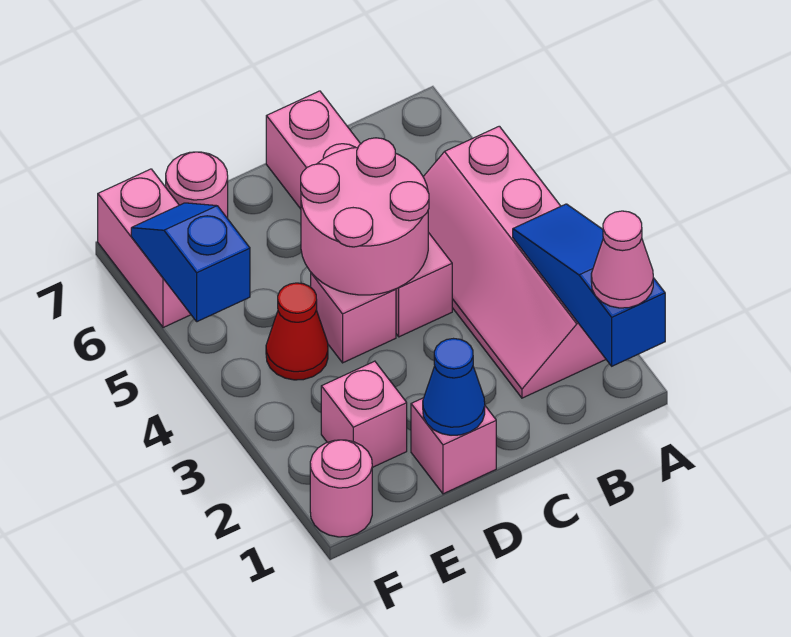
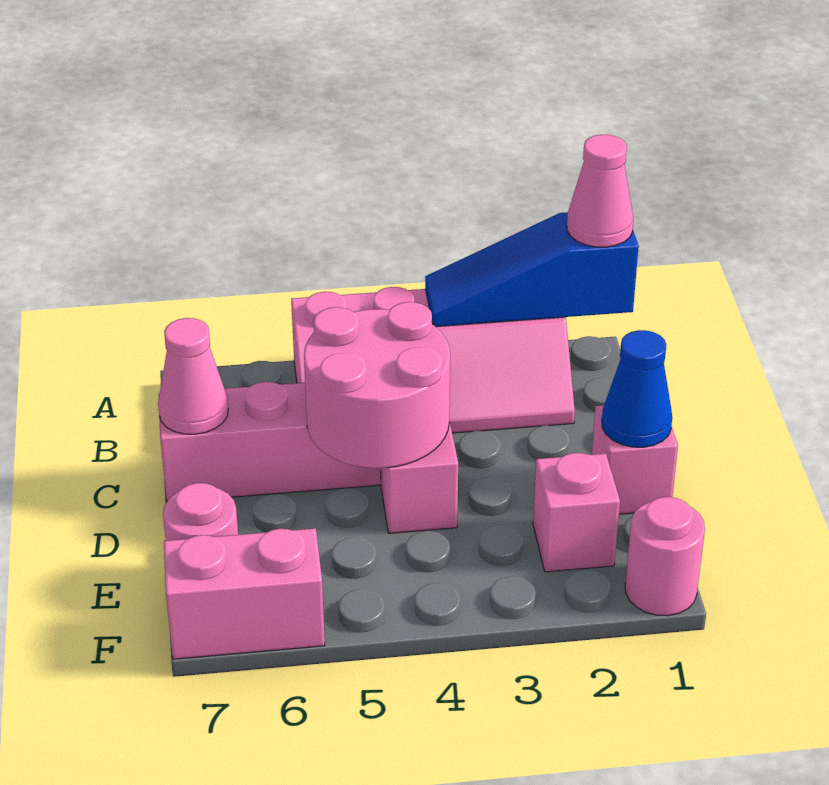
none -> pink 1x1 cone [158,318,228,434]
red 1x1 cone [266,283,328,380] -> none
blue 1x2 slope [131,203,250,322] -> none

